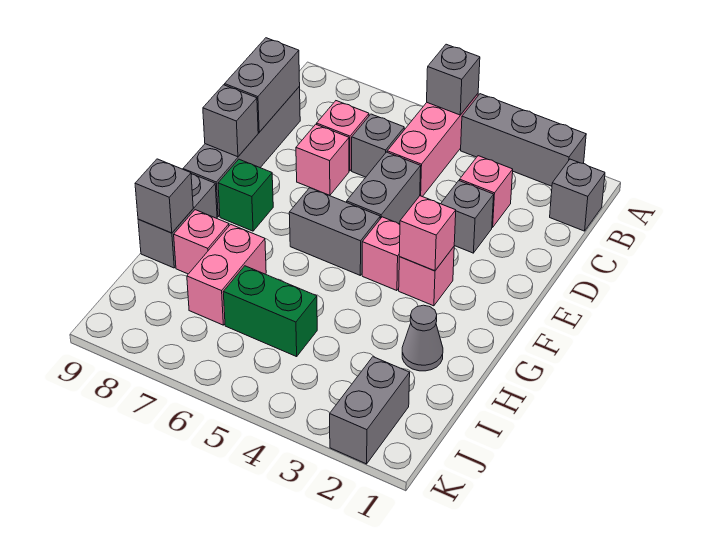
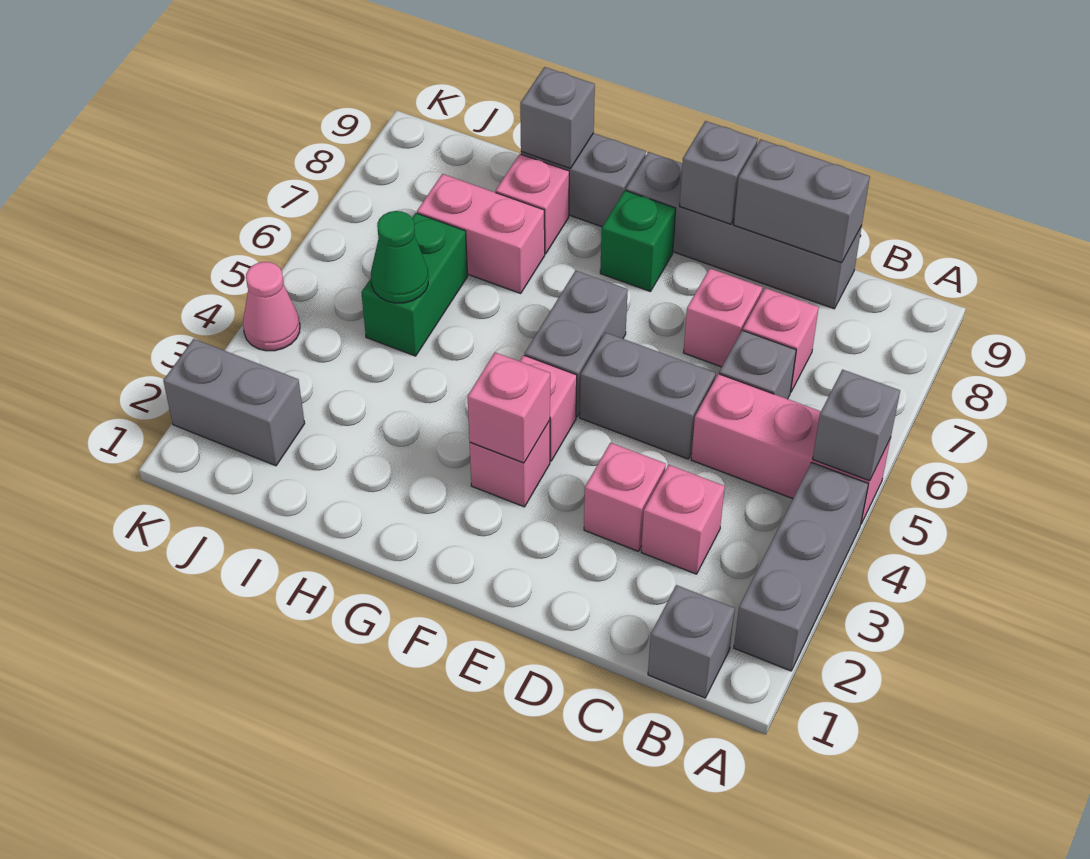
grey 1x1 brick [441,181,494,253] -> pink 1x1 brick [584,443,666,551]
grey 1x1 cone [402,305,443,371] -> none
none -> green 1x1 cone [371,211,428,303]
none -> pink 1x1 cone [243,262,300,351]

